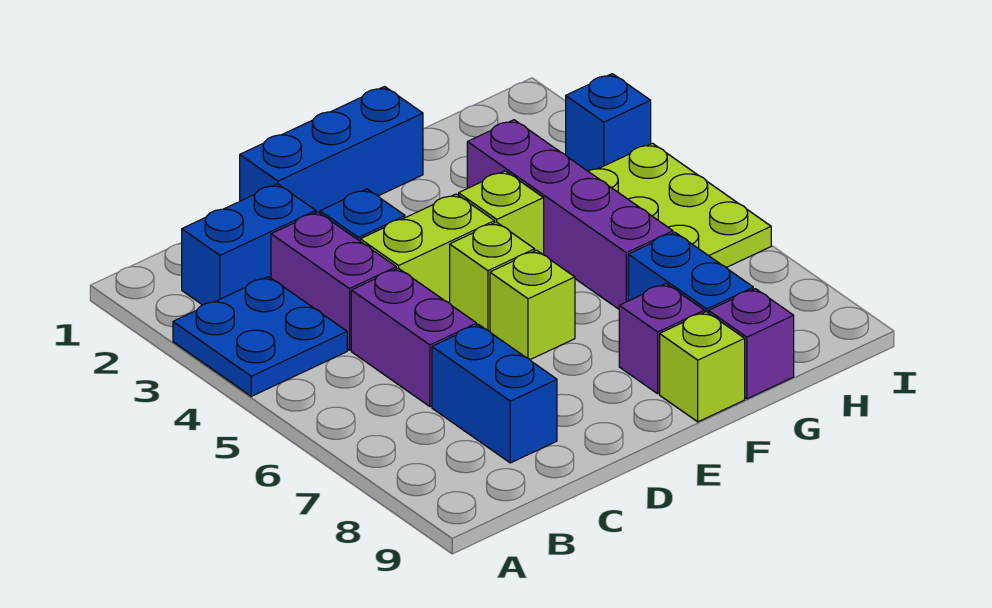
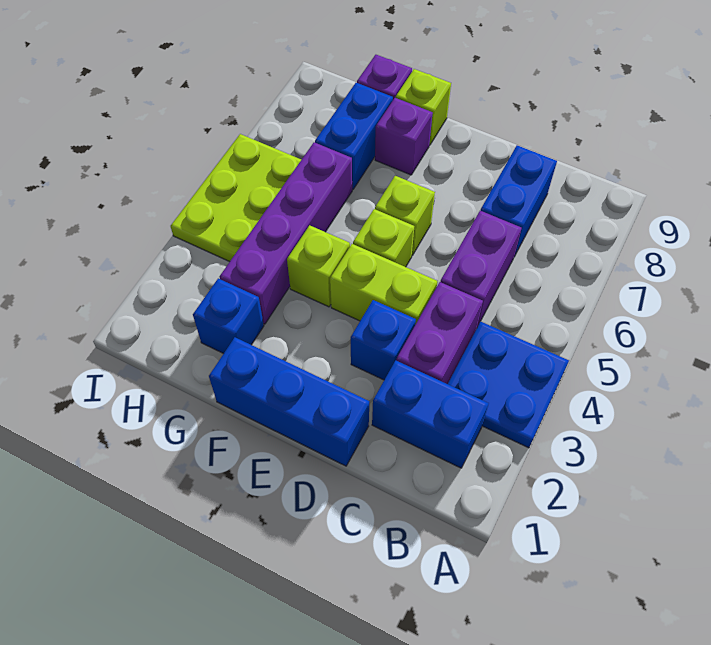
blue 1x1 brick [566,74,651,171] -> blue 1x1 brick moved to [193,278,264,354]

